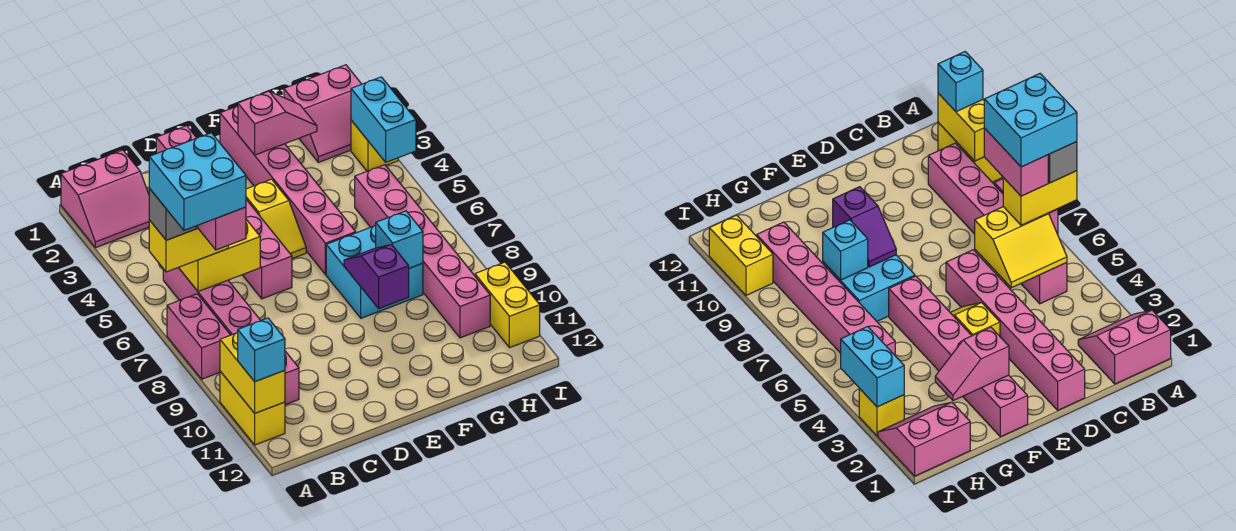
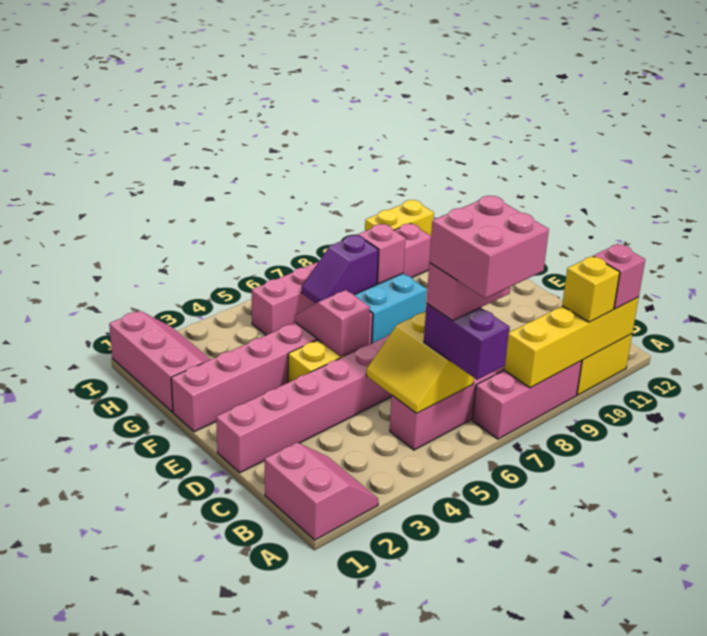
yellow 1x2 brick [149,220,228,272] -> purple 1x2 brick [424,304,509,380]
grey 1x1 brick [149,188,196,240] -> none
cyan 2x2 brick [149,133,246,230] -> pink 2x2 brick [429,196,549,298]
pink 1x2 brick [167,294,230,379] -> pink 1x3 brick [472,361,582,439]
yellow 1x2 brick [220,332,285,413] -> yellow 1x4 brick [504,297,639,388]
cyan 1x1 brick [238,318,285,382] -> pink 1x1 brick [594,244,645,309]
pink 1x2 slope [238,91,317,155] -> pink 1x2 slope moved to [295,290,370,356]
purple 1x2 slope [344,244,409,308] -> purple 1x2 slope moved to [302,235,379,303]
cyan 1x1 brick [376,211,423,268] -> pink 1x1 brick [358,224,406,284]
pink 2x2 slope [284,65,361,162] -> pink 2x3 slope [109,311,211,412]
yellow 1x1 brick [351,120,398,171] -> yellow 1x1 brick moved to [562,256,620,322]
cyan 1x2 brick [351,77,416,162] -> none

